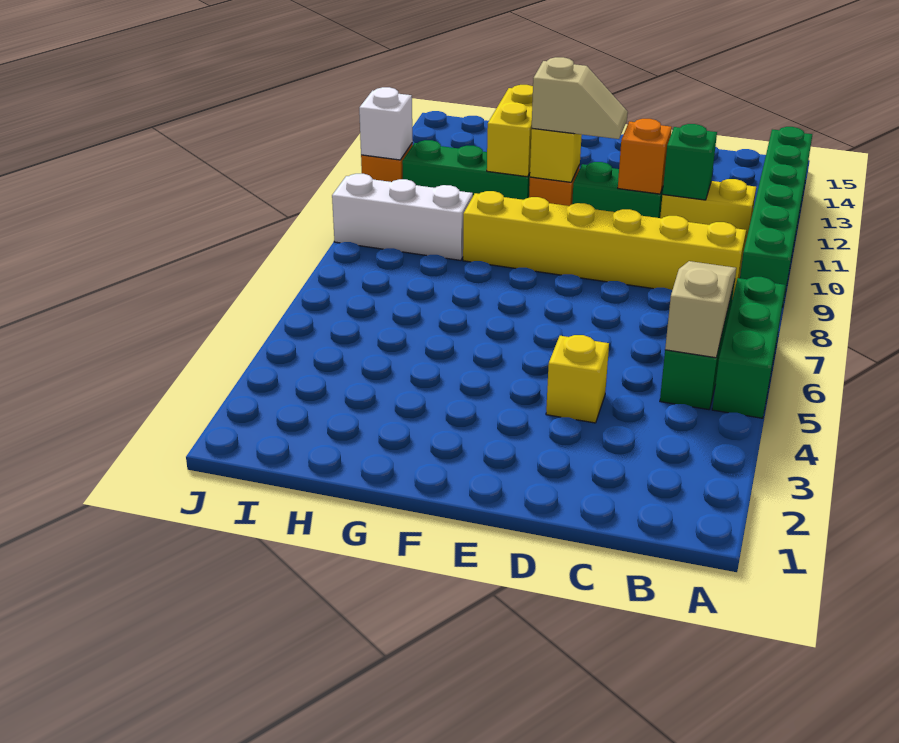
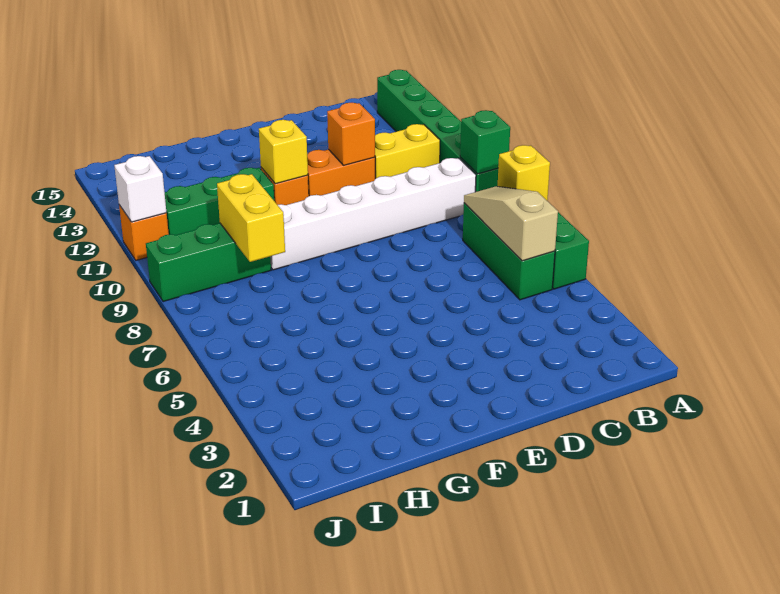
yellow 1x6 brick [463,191,746,300] -> white 1x6 brick [270,158,476,270]
green 1x1 brick [663,124,717,200] -> green 1x1 brick moved to [460,110,510,174]
yellow 1x1 brick [546,335,609,423] -> yellow 1x1 brick moved to [498,145,550,200]
green 1x2 brick [572,162,663,218] -> orange 1x2 brick [307,149,375,196]
tan 1x2 slope [532,57,628,139] -> none
yellow 1x2 brick [487,85,533,177] -> yellow 1x2 brick moved to [217,174,285,262]
white 1x3 brick [332,174,473,260] -> green 1x3 brick [146,223,271,302]

